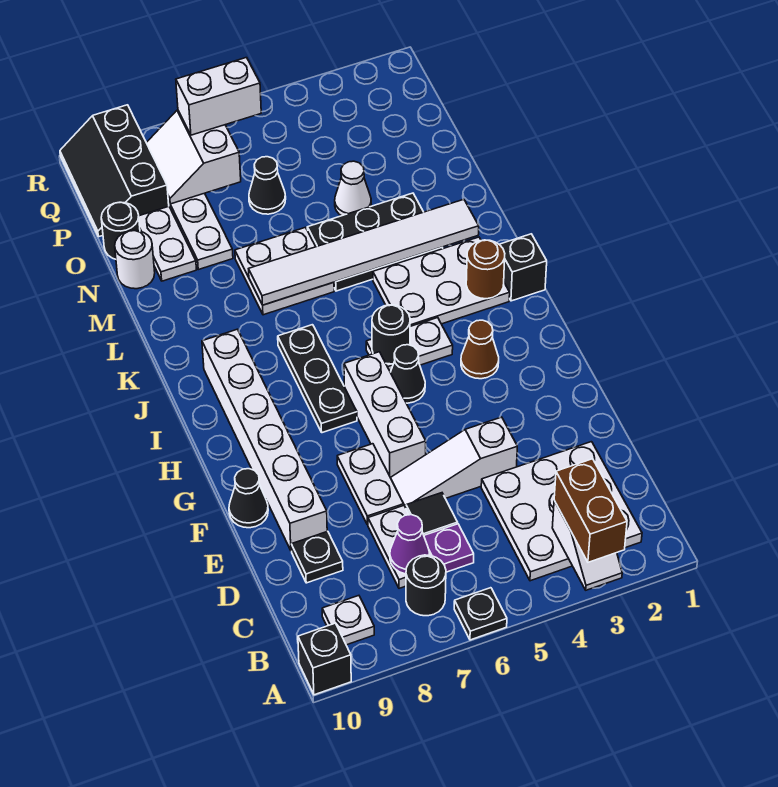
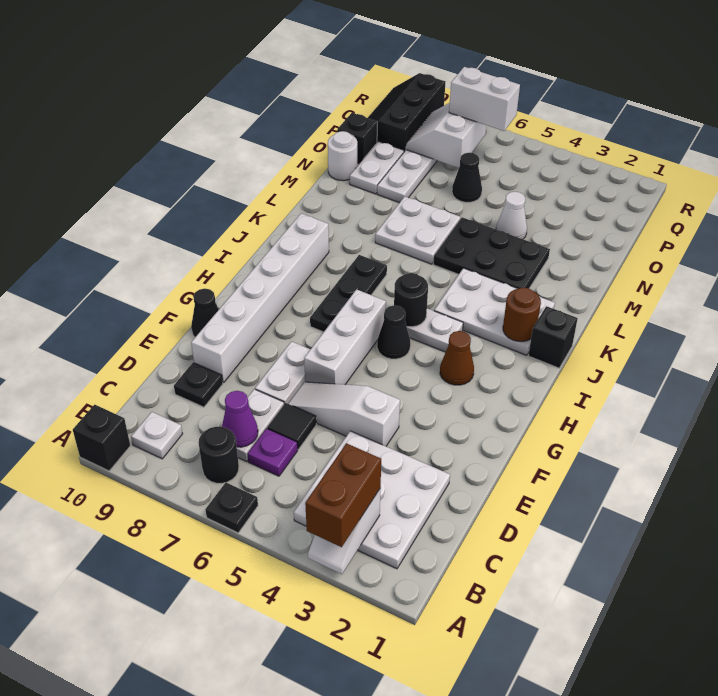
white 1x6 tile [249,199,479,305] -> none
black 1x1 round brick [101,202,140,259] -> black 1x1 brick [338,113,377,165]

